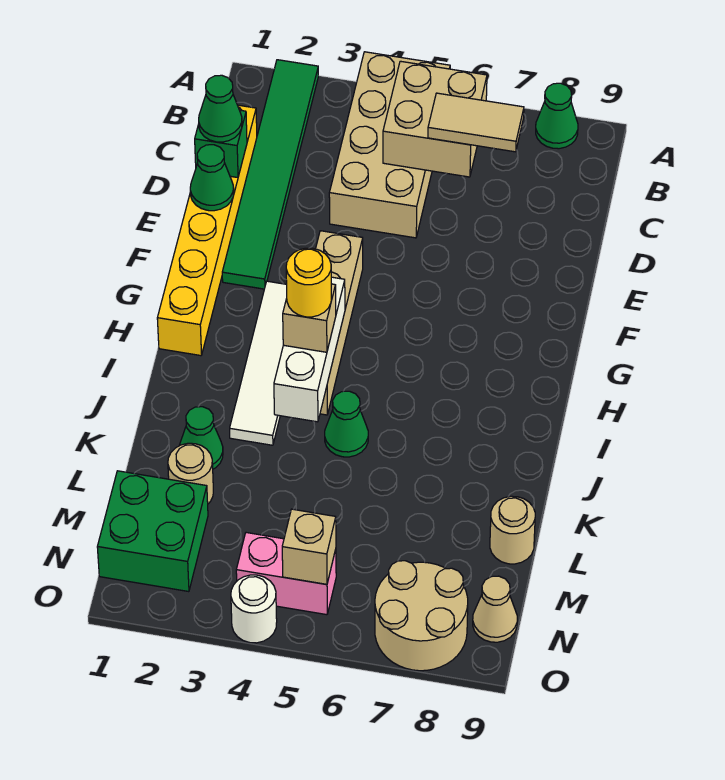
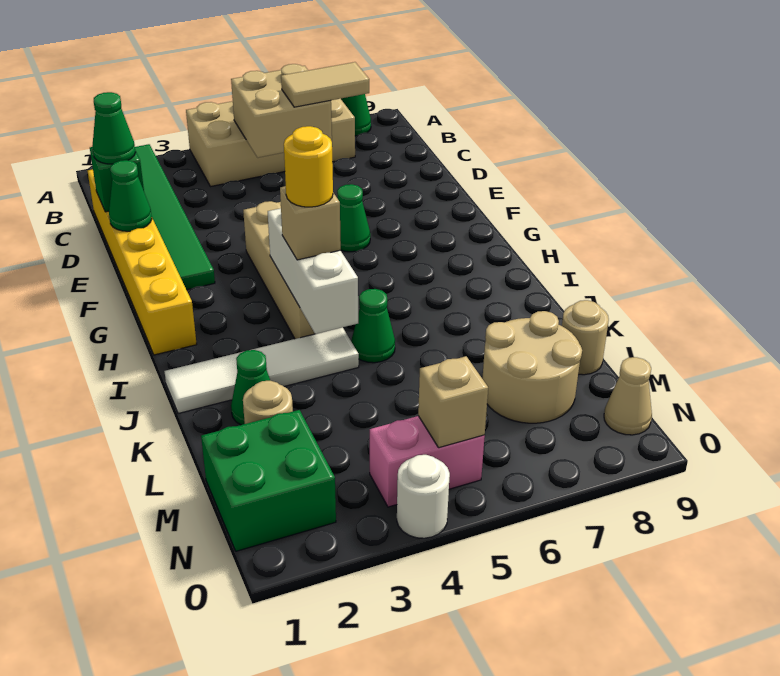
tan 2x4 brick [329,52,450,238] -> tan 2x4 brick turned to [186,99,355,187]
none -> green 1x1 cone [337,184,370,252]
white 1x4 tile [230,281,287,445] -> white 1x4 tile turned to [165,327,359,413]
tan 2x2 round brick [375,561,468,671] -> tan 2x2 round brick moved to [482,311,582,423]

